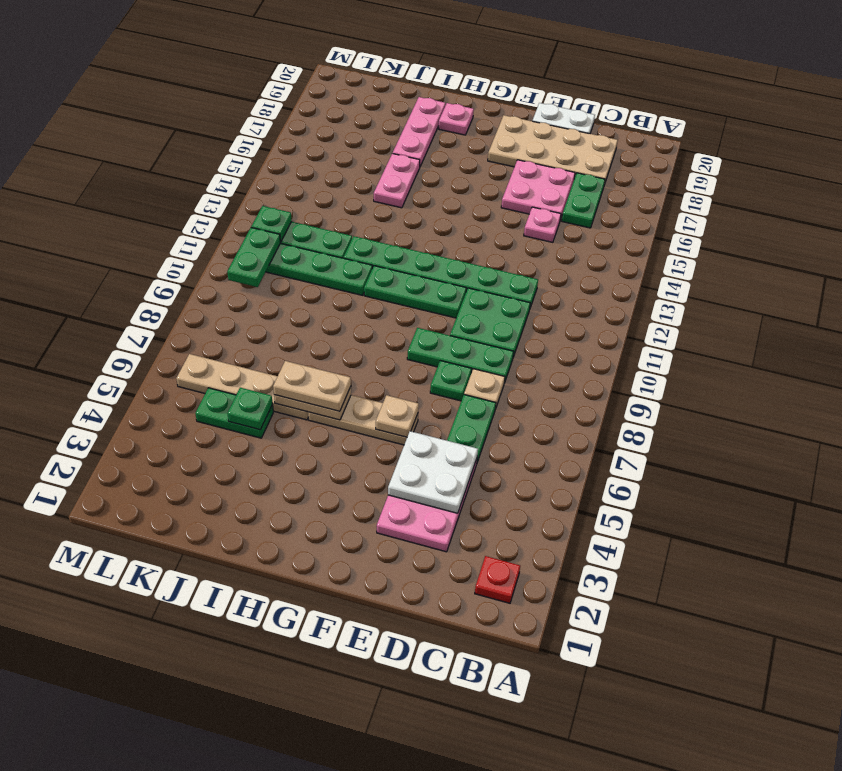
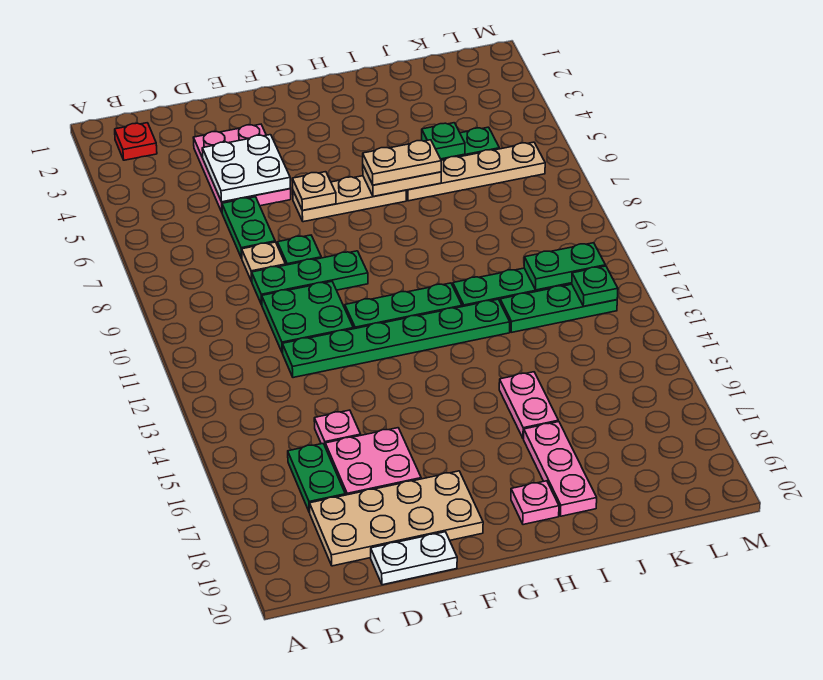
green 1x2 plate [227,228,280,287] -> green 1x2 plate turned to [524,243,605,290]

